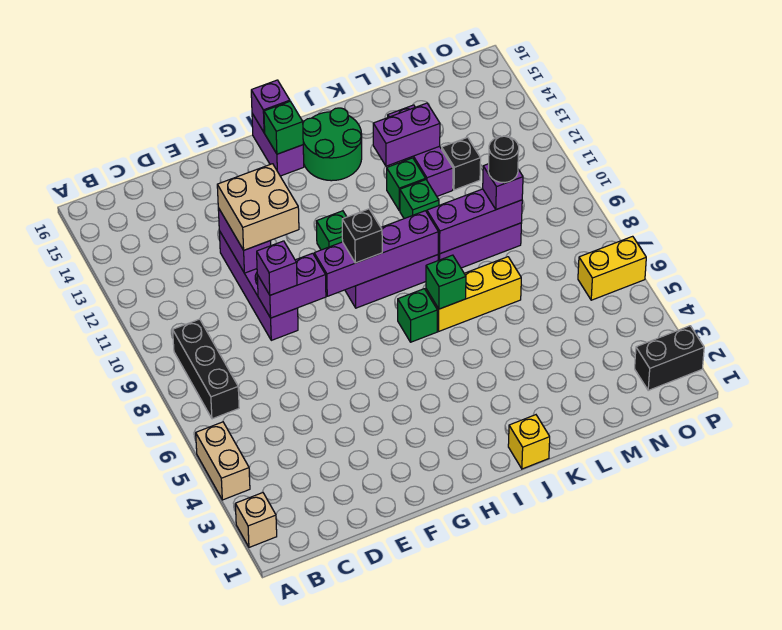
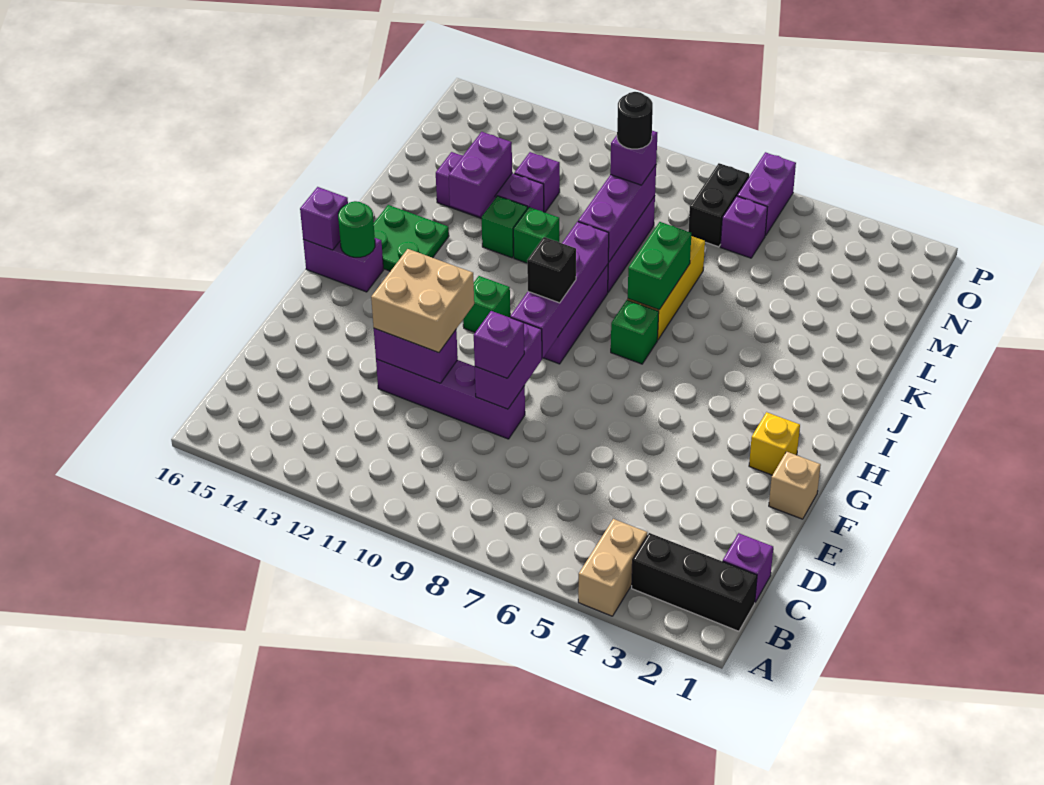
tan 1x1 brick [235,493,277,547] -> tan 1x1 brick moved to [769,452,821,519]
tan 1x2 brick [196,422,250,500] -> tan 1x2 brick turned to [578,519,647,616]
black 1x3 brick [173,319,239,419] -> black 1x3 brick moved to [632,533,757,631]
none -> purple 1x1 brick [723,533,773,602]
green 1x1 brick [264,102,303,154] -> green 1x1 round brick [338,201,375,257]
green 2x2 round brick [303,108,362,181] -> green 2x2 plate [374,205,449,271]
yellow 1x1 brick [508,415,550,469] -> yellow 1x1 brick moved to [749,412,800,475]
green 1x1 brick [426,255,466,309] -> green 1x2 brick [628,222,691,310]
black 1x1 brick [442,137,481,190] -> purple 1x1 brick [514,152,560,212]
none -> purple 1x1 brick [720,196,767,258]
black 1x2 brick [635,326,704,390] -> black 1x2 brick moved to [688,163,749,247]
yellow 1x2 brick [578,236,646,300] -> purple 1x2 brick [737,152,796,236]

